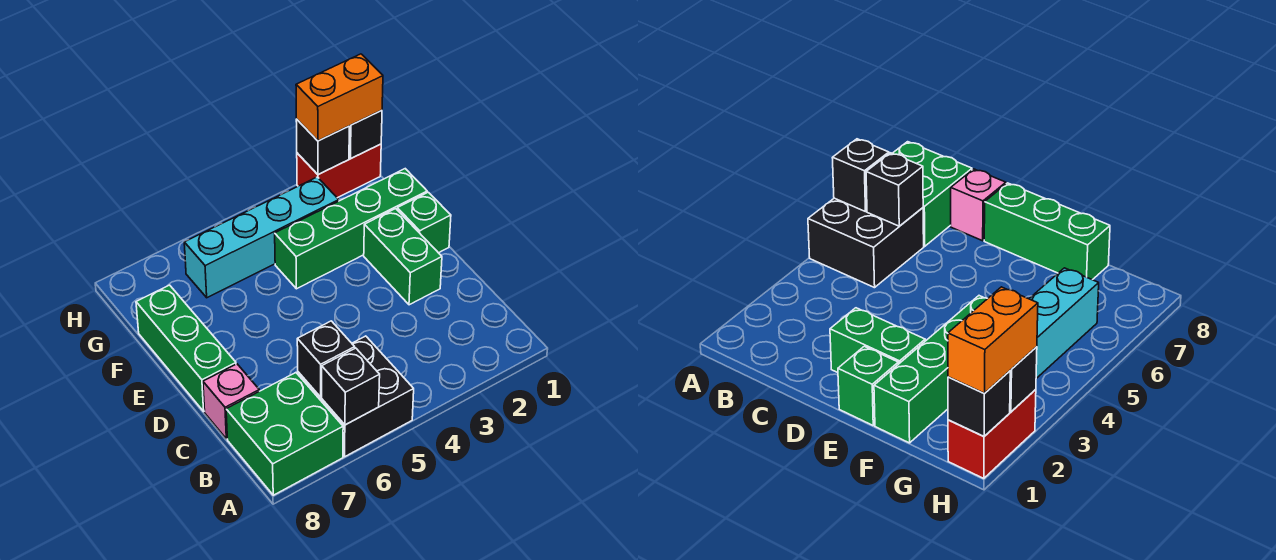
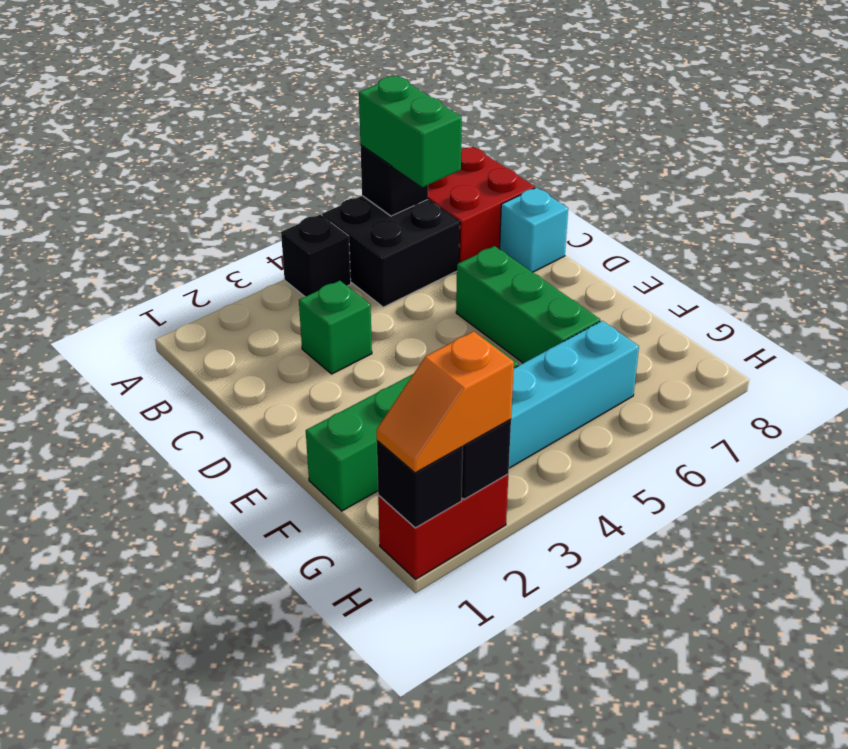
green 2x2 brick [226,373,343,495] -> red 2x2 brick [428,147,535,263]
black 1x1 brick [297,321,355,397] -> black 1x1 brick moved to [281,215,351,297]
pink 1x1 brick [203,364,259,439] -> cyan 1x1 brick [500,188,568,272]
green 1x2 brick [364,209,442,305] -> green 1x2 brick moved to [359,76,462,187]
green 1x3 brick [136,285,236,411] -> green 1x3 brick moved to [456,246,600,363]
green 1x1 brick [397,192,451,253] -> green 1x1 brick moved to [299,281,372,374]
orange 1x2 brick [296,54,383,141] -> orange 1x2 slope [377,331,514,473]

